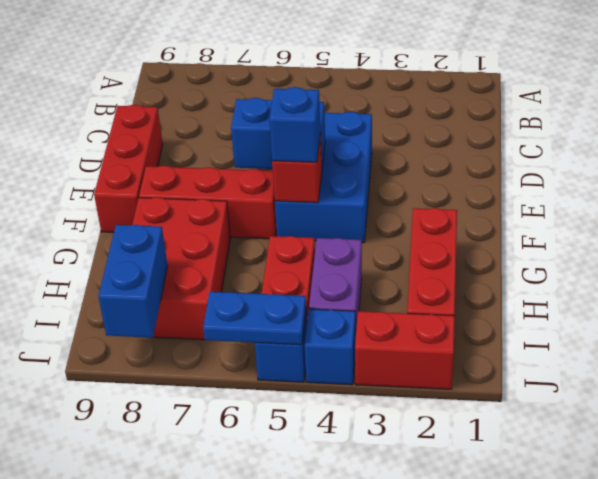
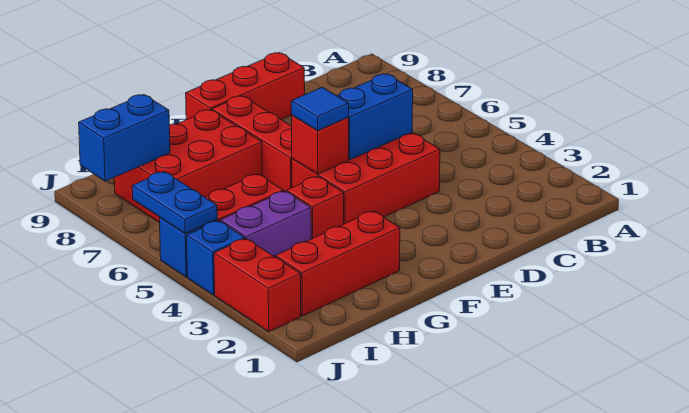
blue 2x3 brick [275,112,372,243] -> red 2x3 brick [292,132,440,224]
blue 1x2 brick [231,98,325,169] -> blue 1x2 brick turned to [337,74,413,160]
blue 1x1 brick [269,87,320,162] -> blue 1x1 tile [291,87,349,131]
none -> red 1x1 brick [286,176,344,239]

